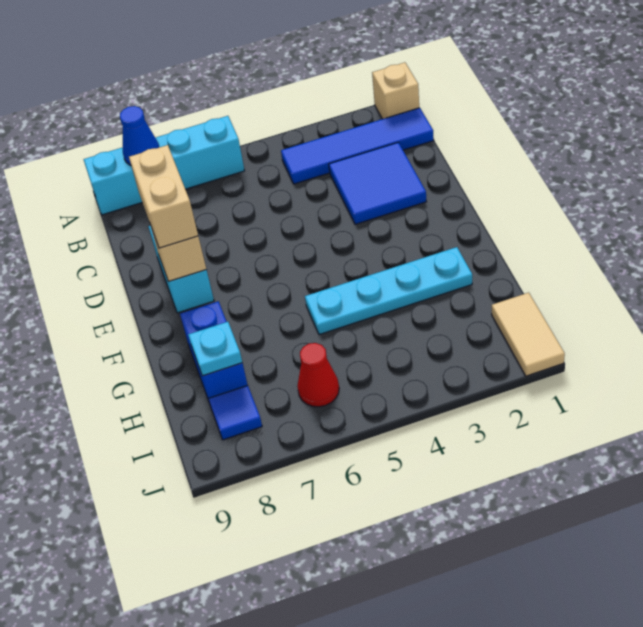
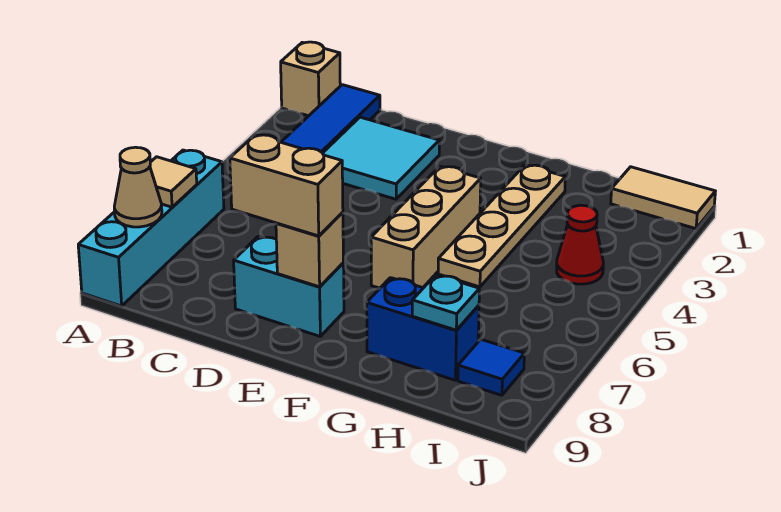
none -> tan 1x1 tile [150,157,197,207]
blue 1x1 cone [120,106,159,166] -> tan 1x1 cone [114,147,162,227]
blue 2x2 tile [329,142,426,224] -> cyan 2x2 tile [323,117,439,199]
none -> tan 1x3 brick [371,166,481,288]
cyan 1x4 plate [305,247,472,335] -> tan 1x4 plate [438,165,565,287]
red 1x1 cone [297,343,339,407] -> red 1x1 cone moved to [557,205,603,284]

